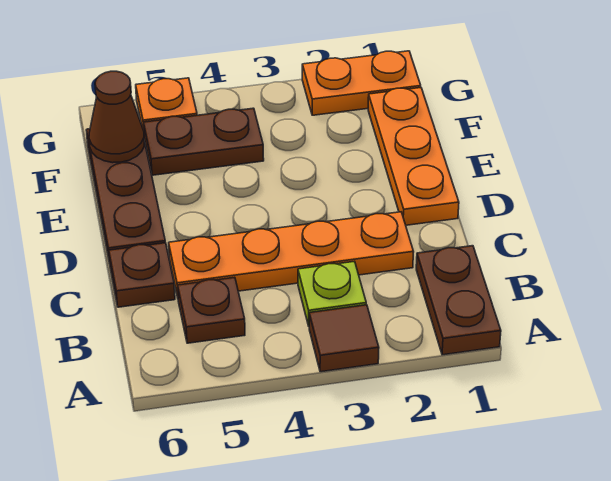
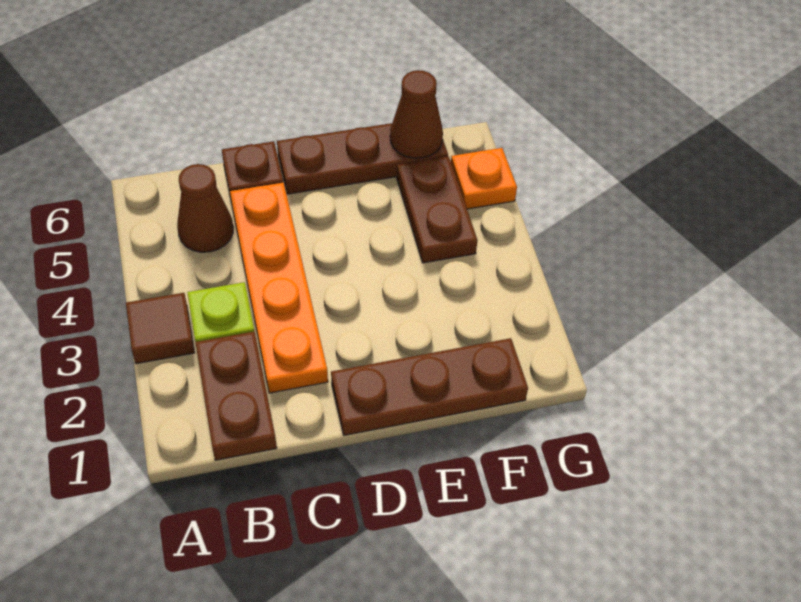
brown 1x2 plate [416,246,501,355] -> brown 1x2 plate turned to [195,332,277,460]
brown 1x1 plate [178,277,245,343] -> brown 1x1 cone [177,164,233,252]
orange 1x3 plate [368,88,459,225] -> brown 1x3 plate [331,338,528,435]
orange 1x2 plate [302,51,421,115] -> none

